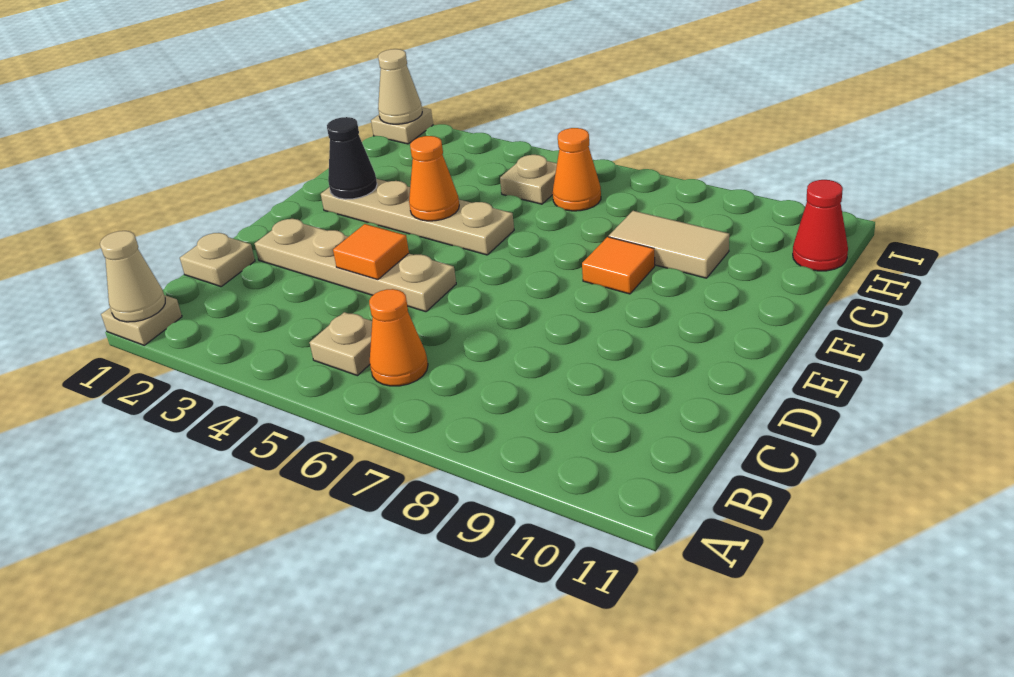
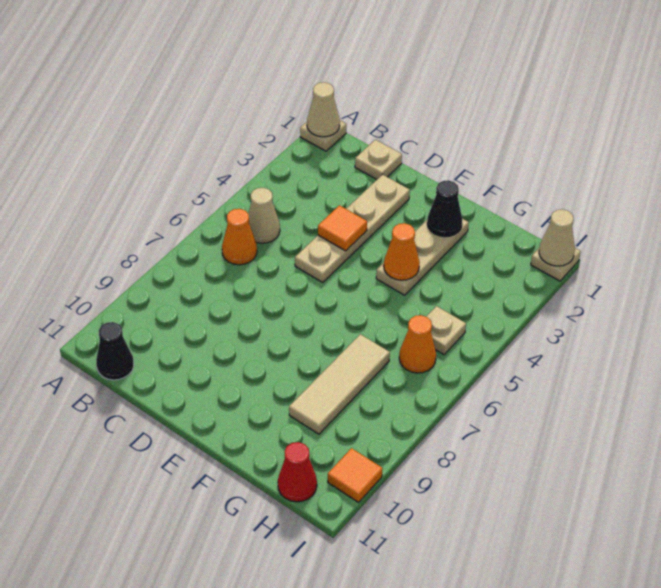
tan 1x1 plate [310,312,372,376] -> tan 1x1 cone [248,188,280,243]
none -> black 1x1 cone [96,322,134,380]
tan 1x4 plate [321,179,514,255] -> tan 1x3 plate [376,219,469,295]
orange 1x1 tile [582,237,655,294] -> orange 1x1 tile moved to [328,448,383,502]
tan 1x2 tile [609,211,729,278] -> tan 1x3 tile [289,334,390,434]

